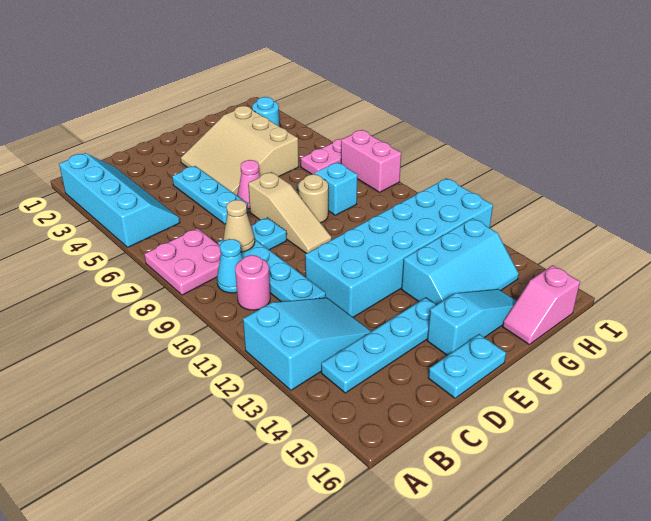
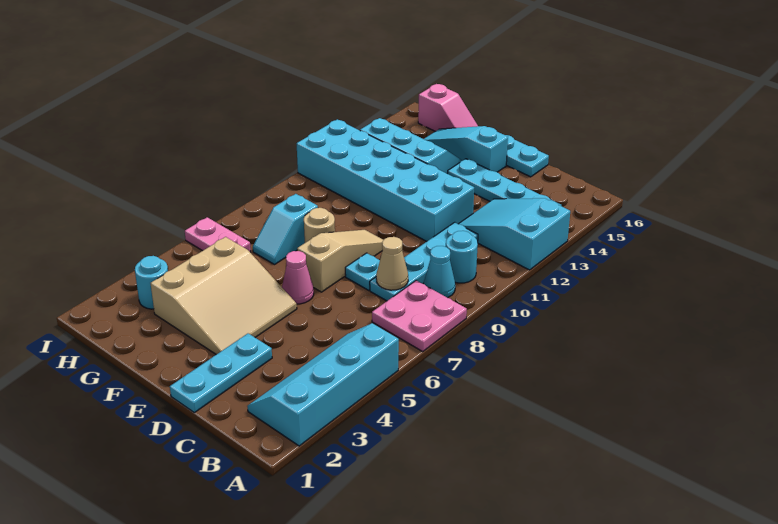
pink 1x1 round brick [235,255,270,310] -> cyan 1x1 round brick [446,231,478,283]
cyan 1x3 plate [172,166,248,224] -> cyan 1x3 plate moved to [170,333,272,413]
pink 1x2 brick [341,130,401,192] -> none

